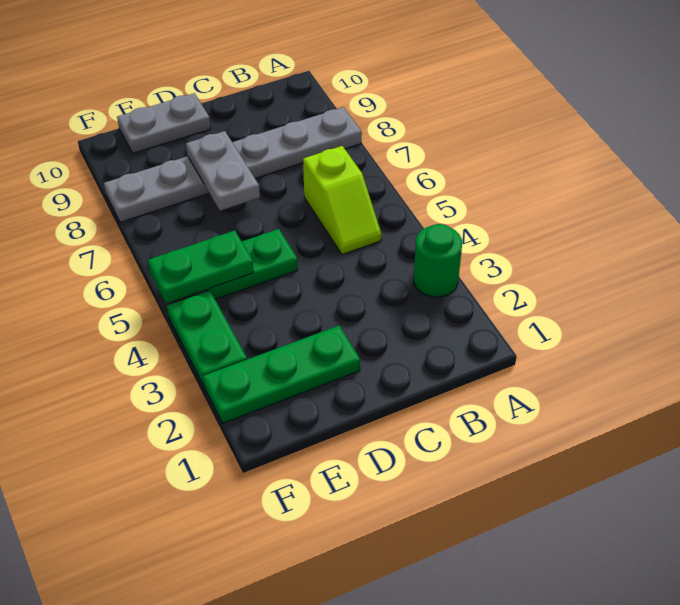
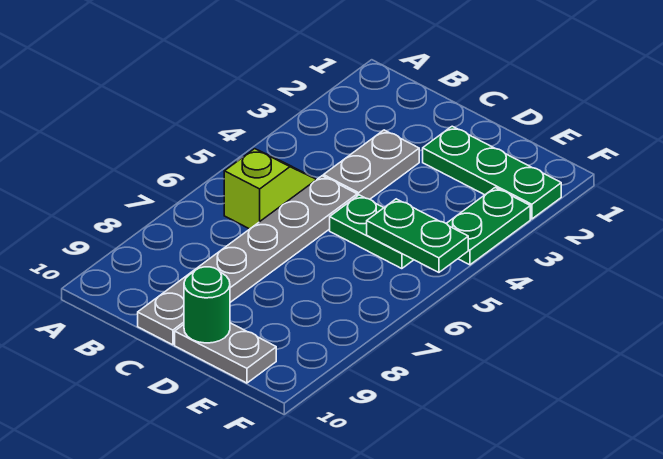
green 1x1 round brick [414,224,462,297] -> green 1x1 round brick moved to [184,267,230,343]
grey 1x6 plate [104,107,362,222] -> grey 1x6 plate turned to [138,176,357,345]
grey 1x2 plate [186,131,260,211] -> grey 1x2 plate moved to [323,130,419,199]

